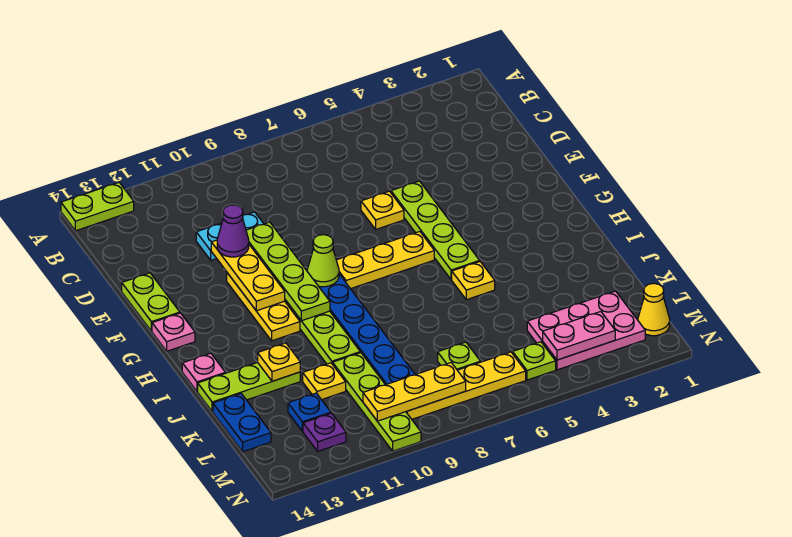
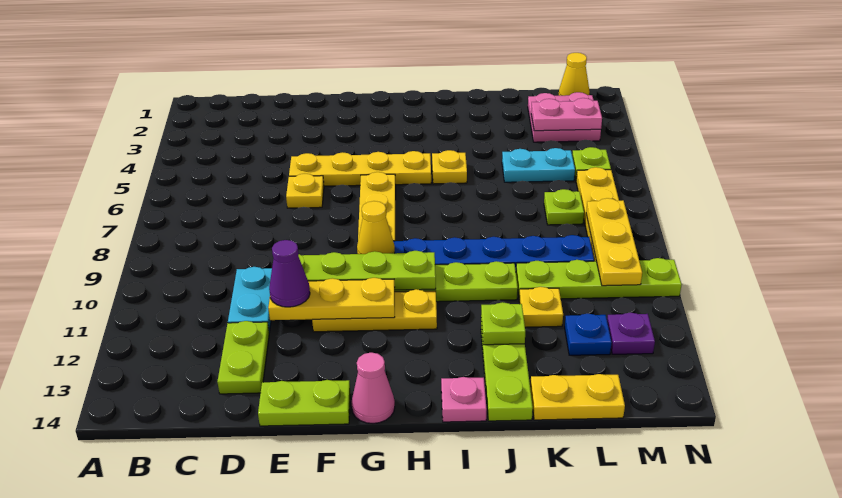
lime 1x2 plate [61,183,134,231] -> lime 1x2 plate moved to [217,321,269,394]
lime 1x4 plate [391,181,480,280] -> yellow 1x4 plate [289,151,431,186]
lime 1x1 cone [307,235,339,287] -> yellow 1x1 cone [357,201,395,254]
pink 1x1 plate [152,313,195,351] -> pink 1x1 cone [351,353,395,423]
yellow 1x1 plate [258,343,300,381] -> lime 1x1 plate [481,302,525,345]
none -> cyan 1x2 plate [502,148,575,182]
blue 1x2 plate [213,394,271,452] -> yellow 1x2 plate [530,374,625,420]
pink 2x3 plate [527,291,645,370] -> pink 2x2 plate [528,92,601,142]
pink 1x2 plate [543,312,615,360] -> pink 1x2 plate turned to [531,98,602,131]

